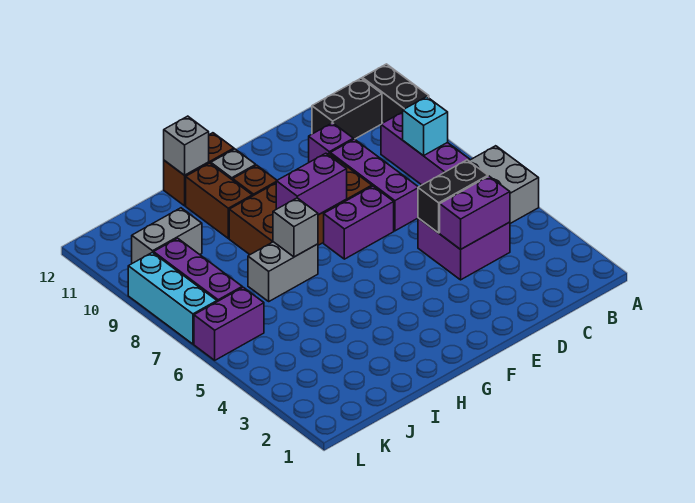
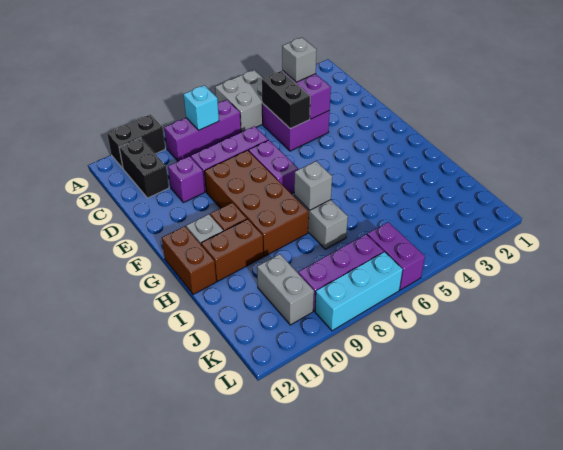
purple 1x2 brick [276,153,347,215] -> none
grey 1x1 brick [164,116,209,175] -> grey 1x1 brick moved to [282,38,317,82]

